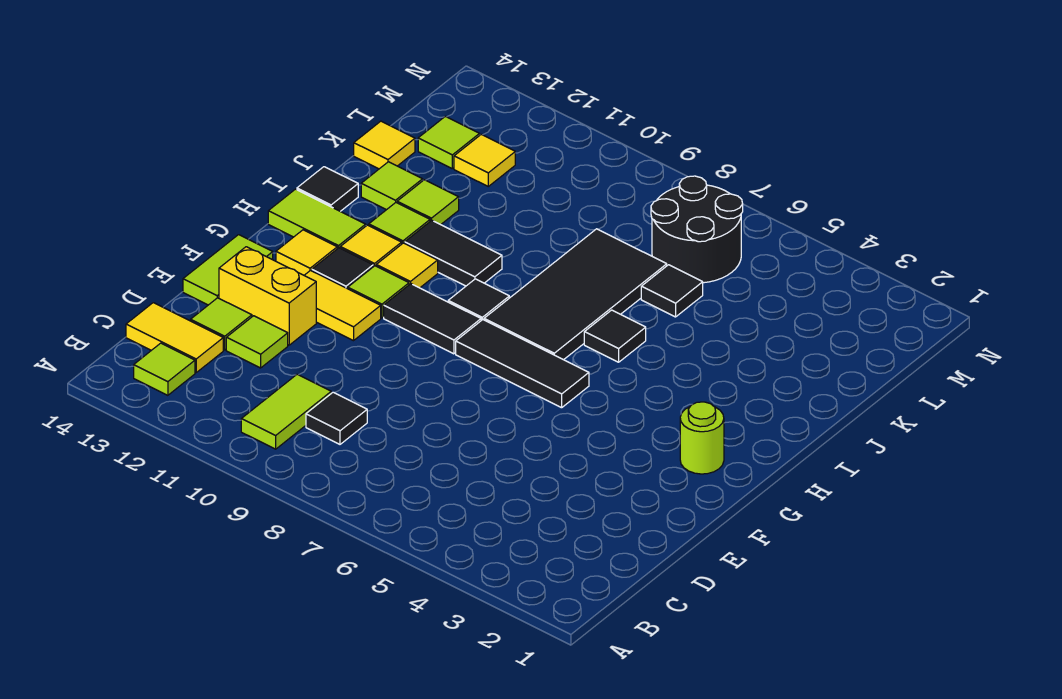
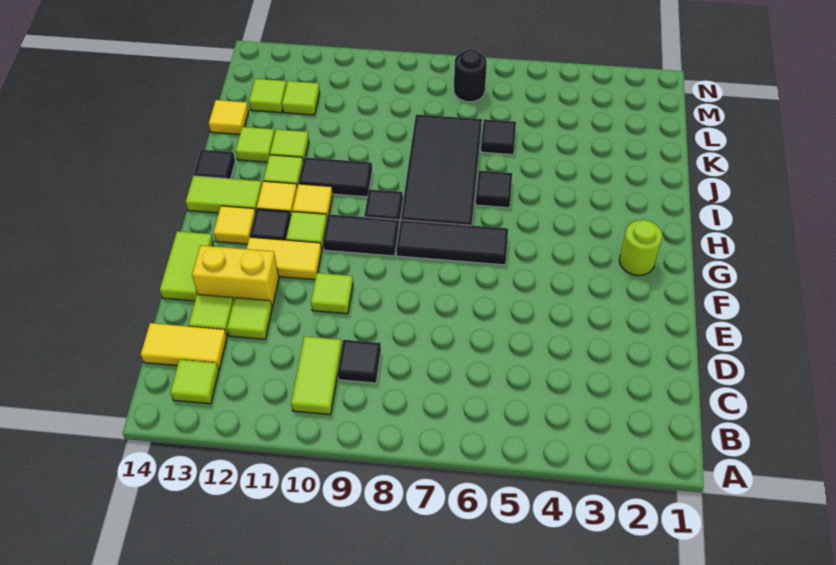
none -> lime 1x1 tile [311,273,353,314]
black 2x2 round brick [651,176,743,283] -> black 1x1 round brick [454,49,487,102]
yellow 1x1 tile [454,134,515,186] -> lime 1x1 tile [282,81,320,115]

